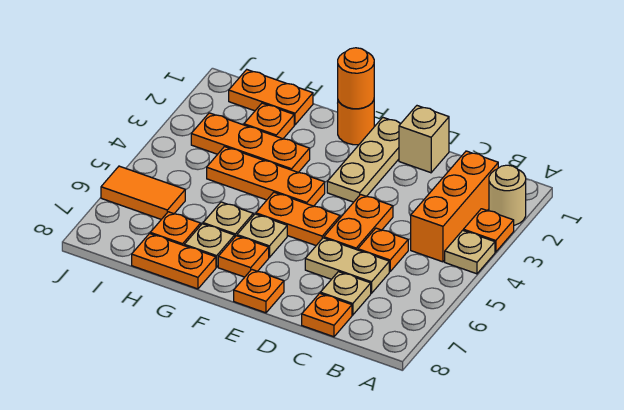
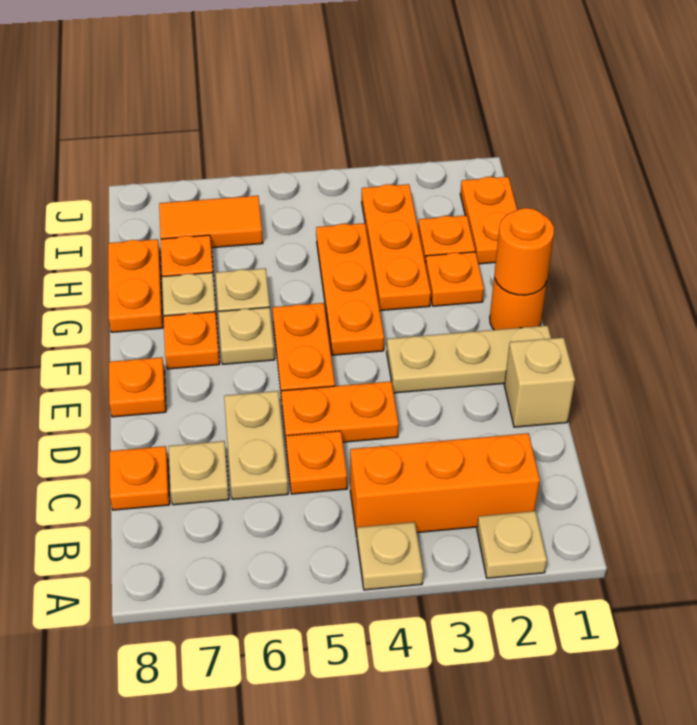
tan 1x1 round brick [489,165,526,225] -> tan 1x1 plate [477,511,547,578]
orange 1x1 plate [463,209,514,252] -> orange 1x1 plate moved to [426,252,484,306]
orange 1x2 tile [101,166,185,219] -> orange 1x2 tile turned to [159,196,263,248]

